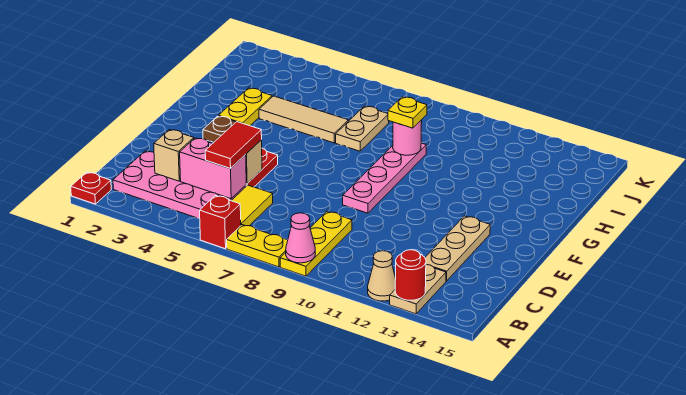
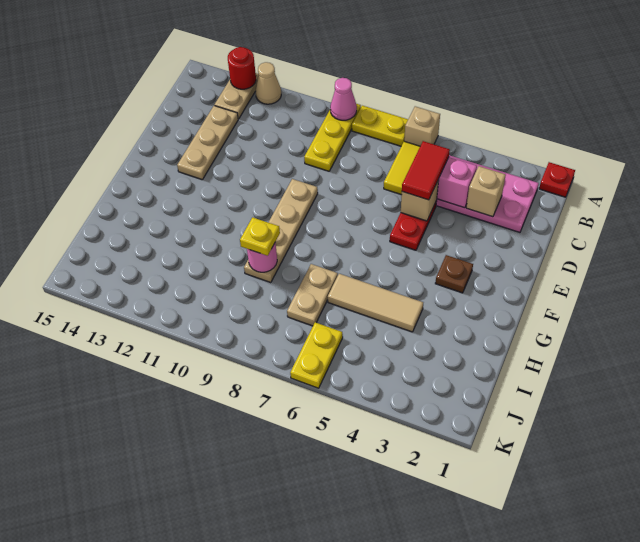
red 1x1 brick [200,196,241,249] -> tan 1x1 brick [404,106,440,146]
pink 1x4 plate [343,143,426,213] -> tan 1x4 plate [244,179,318,283]
yellow 1x2 plate [218,88,272,126] -> yellow 1x2 plate moved to [290,322,343,388]

